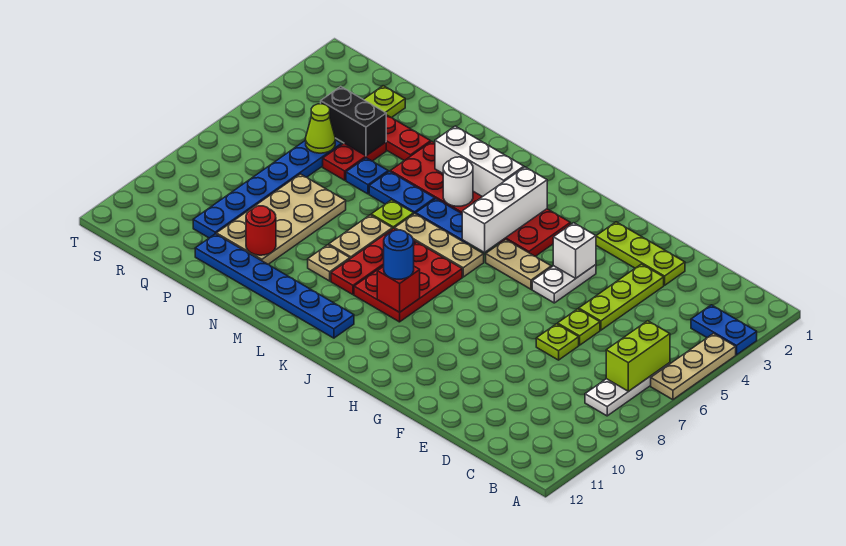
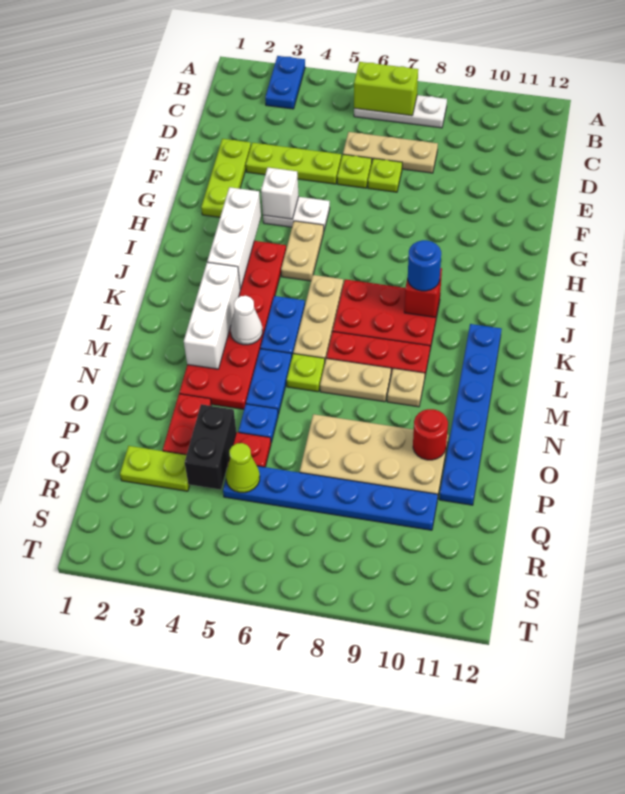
tan 1x3 plate [651,334,736,400] -> tan 1x3 plate moved to [343,132,438,173]
white 1x3 brick [462,167,547,252] -> white 1x3 brick turned to [207,187,261,289]
white 1x1 round brick [443,157,473,206] -> white 1x1 cone [230,296,262,345]

